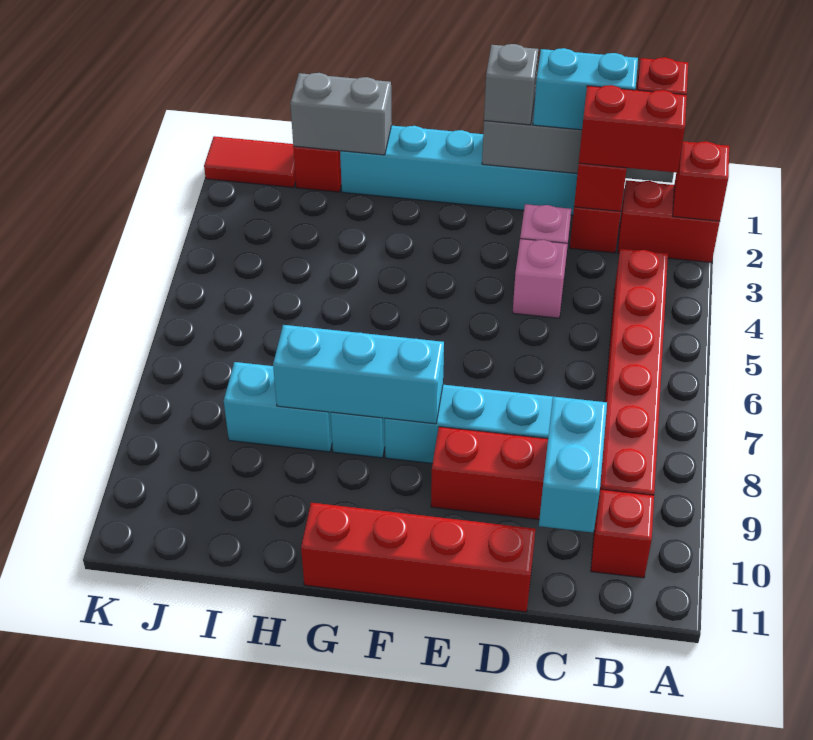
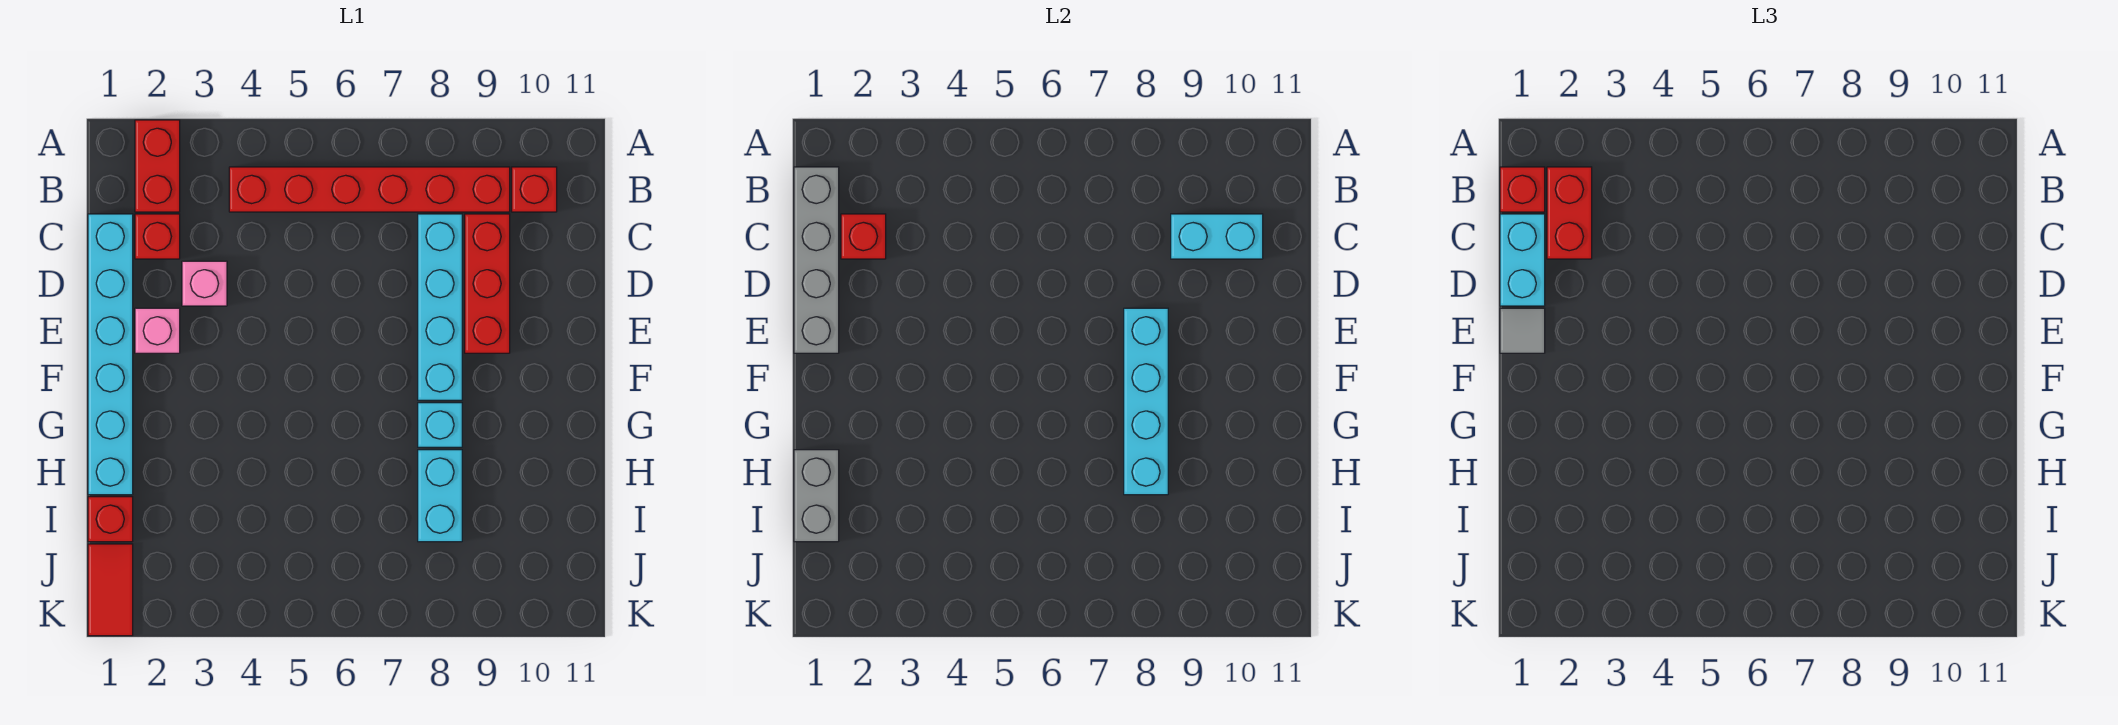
red 1x1 brick [673,141,729,221] -> none
pink 1x1 brick [513,239,568,318] -> pink 1x1 brick moved to [135,308,180,353]
red 1x4 brick [301,503,536,612] -> none
grey 1x1 brick [484,44,538,125] -> grey 1x1 tile [1500,308,1545,353]
cyan 1x3 brick [273,325,444,424] -> cyan 1x4 brick [1124,308,1168,495]

